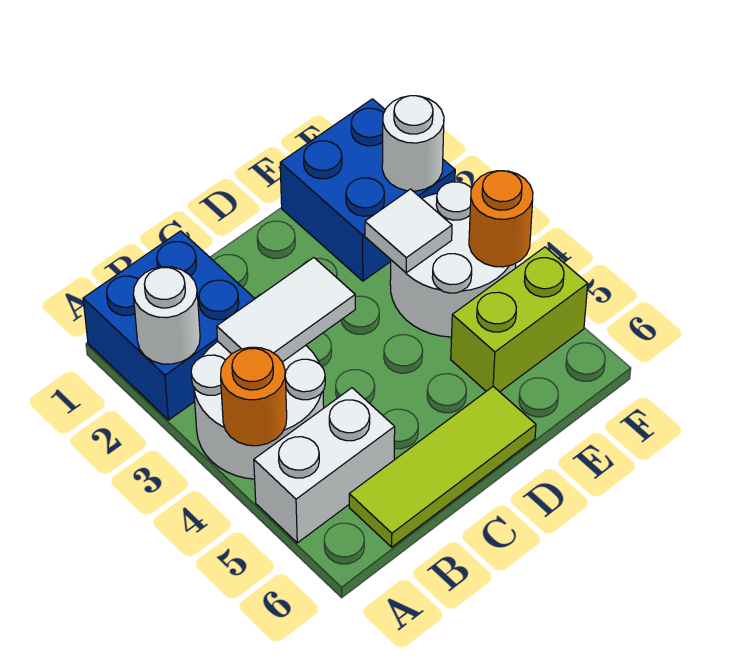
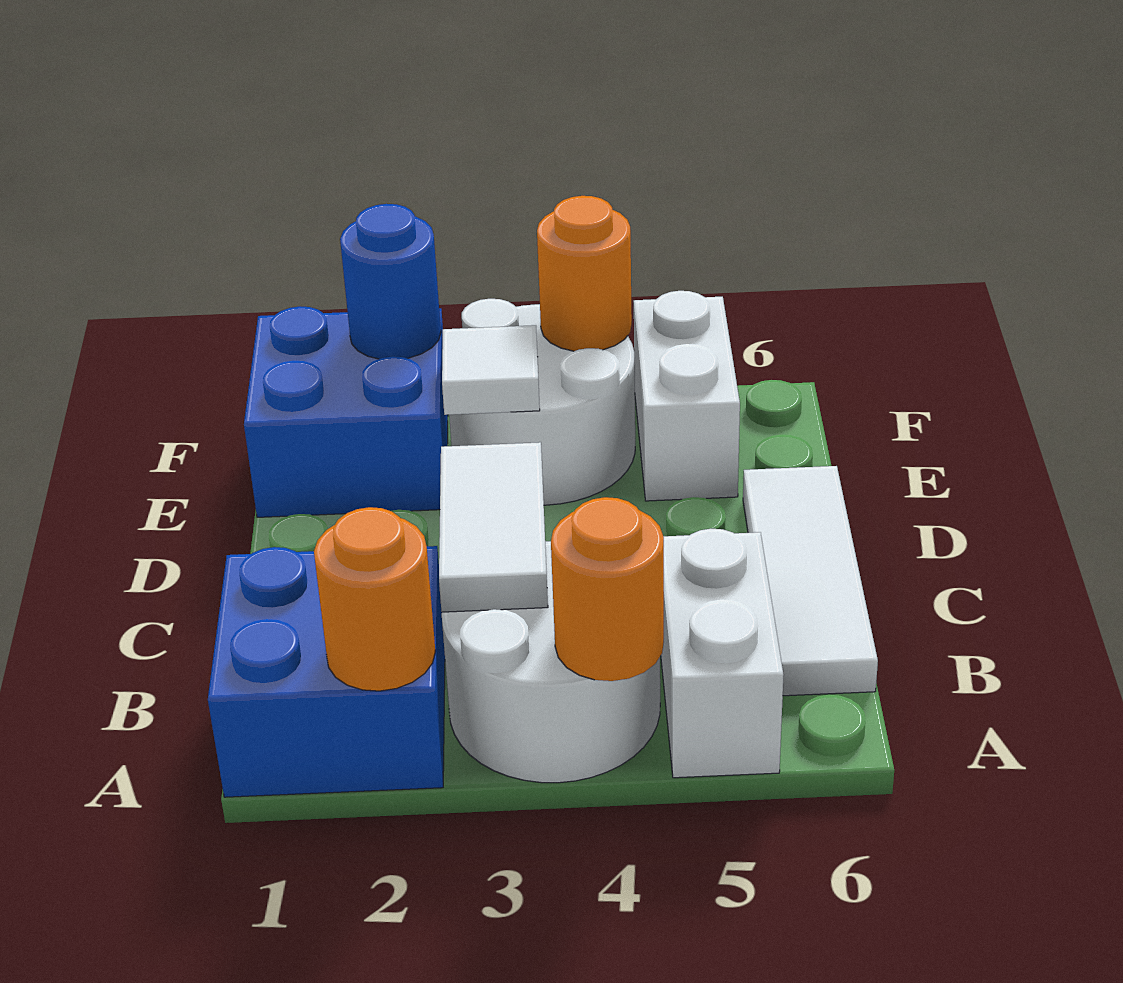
white 1x1 round brick [133,267,200,364] -> orange 1x1 round brick [314,507,435,691]
lime 1x3 tile [349,387,536,547] -> white 1x3 tile [743,466,878,696]
lime 1x2 brick [451,247,588,392] -> white 1x2 brick [634,291,740,501]
white 1x1 round brick [382,96,444,191] -> blue 1x1 round brick [340,204,441,359]

